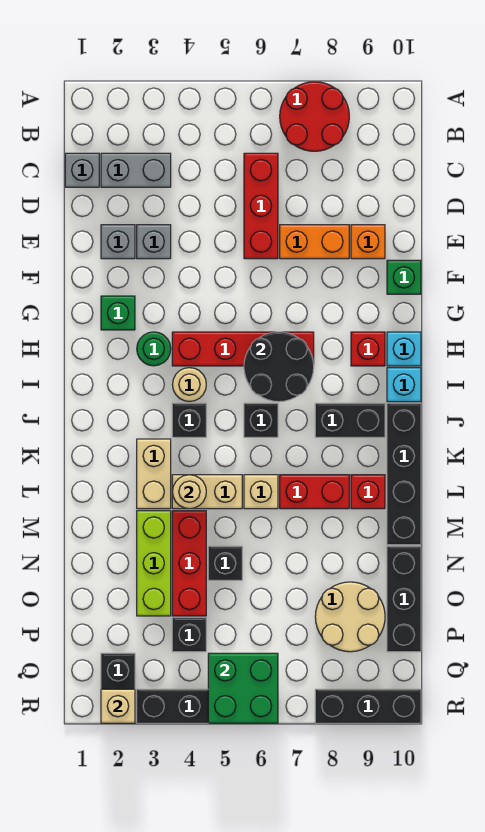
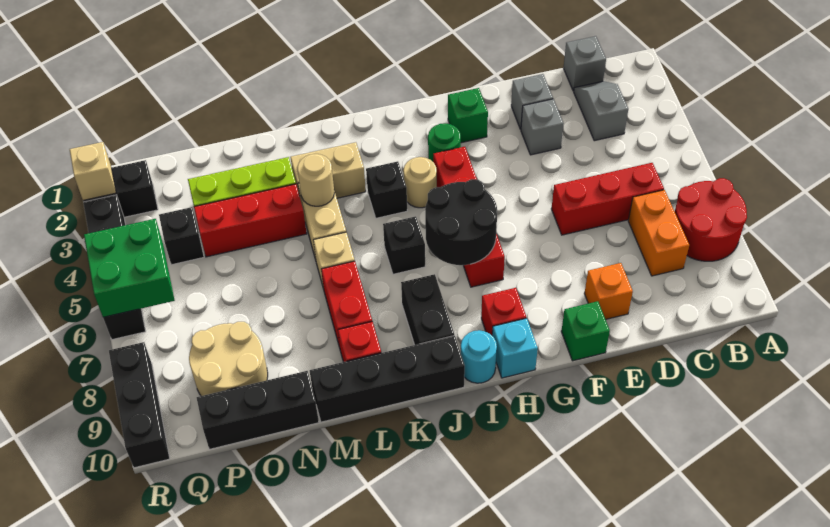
grey 1x2 brick [101,153,171,187] -> grey 1x2 slope [574,81,628,141]
orange 1x2 brick [280,225,349,259] -> orange 1x2 brick moved to [628,190,689,276]
cyan 1x1 brick [387,368,421,402] -> cyan 1x1 round brick [461,330,497,383]
black 1x1 brick [208,546,242,580] -> none

